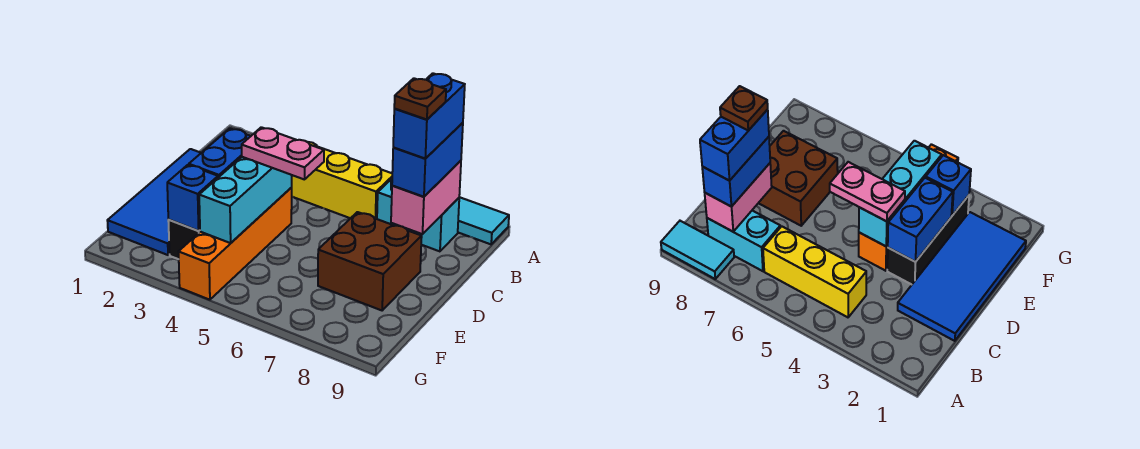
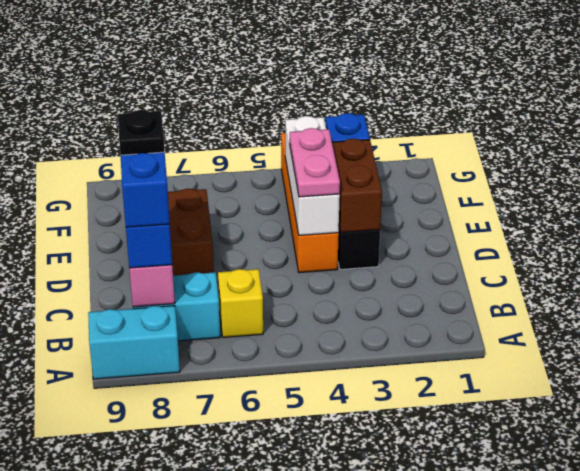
cyan 1x2 tile [458,197,509,244] -> cyan 1x2 brick [88,306,180,379]
yellow 1x3 brick [291,142,392,219] -> yellow 1x1 brick [218,269,263,337]
blue 2x4 tile [107,149,201,255] -> none
brown 1x1 plate [394,78,446,120] -> black 1x1 plate [118,110,165,155]
blue 1x2 brick [189,128,251,177] -> brown 1x2 brick [332,139,382,232]
cyan 1x3 brick [199,157,292,243] -> white 1x3 brick [285,116,340,235]
pink 1x2 plate [242,127,324,180] -> pink 1x2 plate turned to [290,128,340,197]

